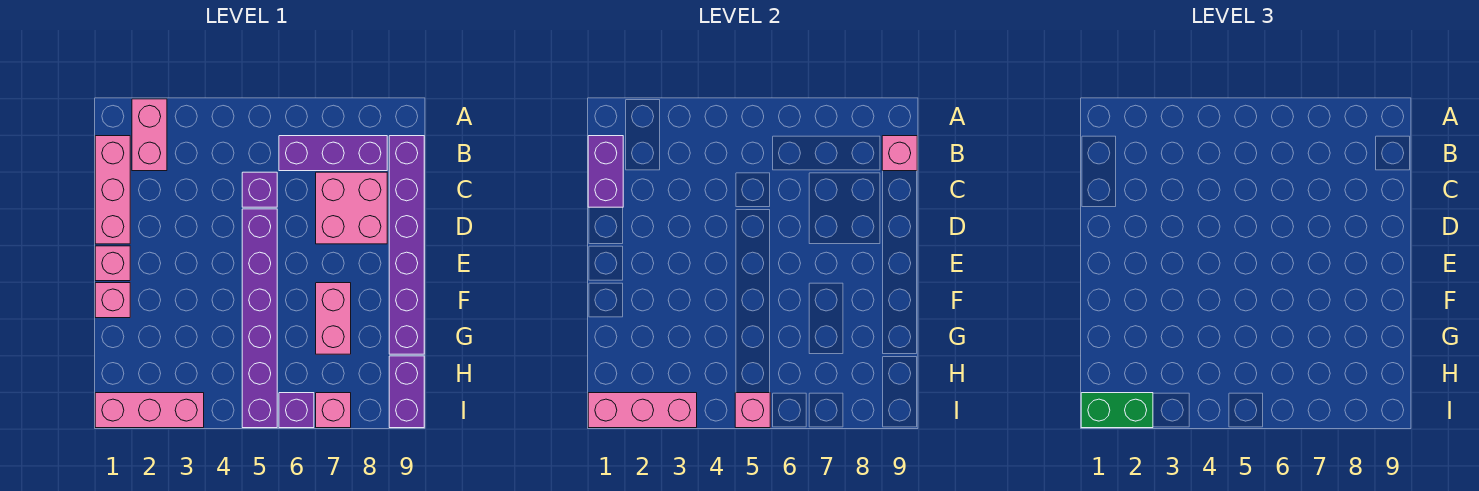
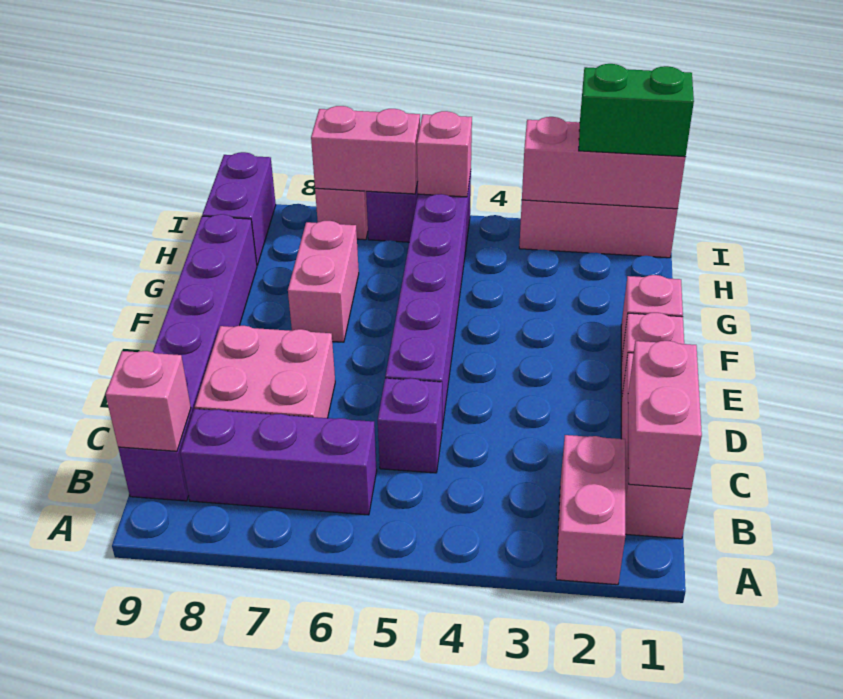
purple 1x2 brick [588,136,623,207] -> pink 1x2 brick [628,341,702,489]
none -> pink 1x2 brick [311,106,420,194]

